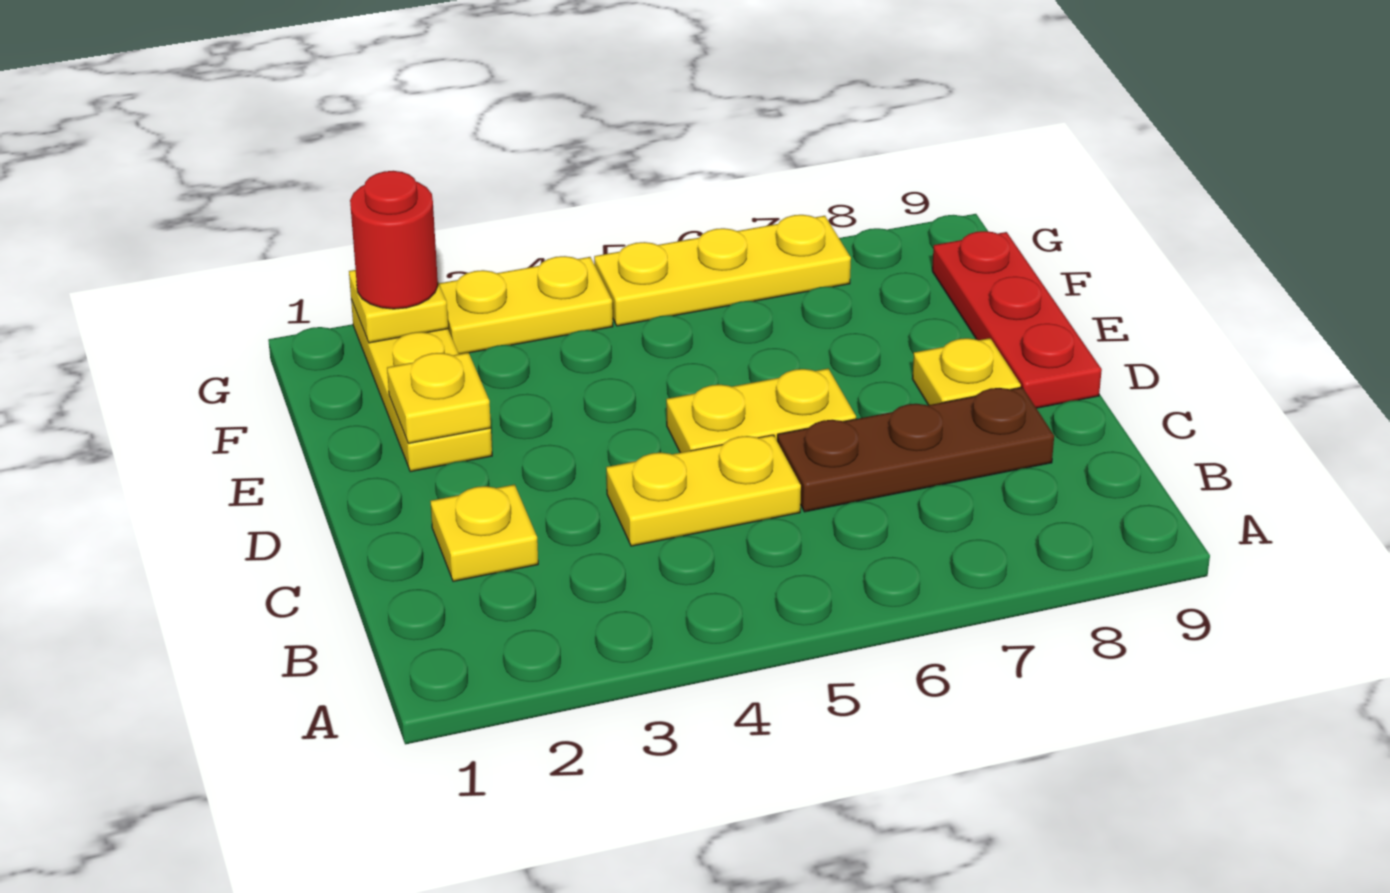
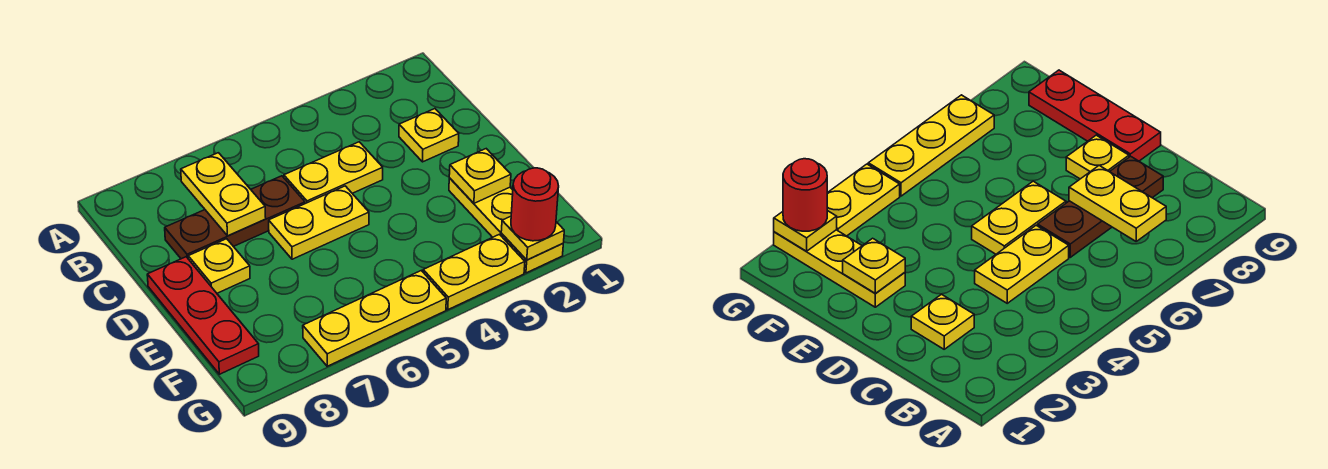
none -> yellow 1x2 plate [181,153,266,236]

